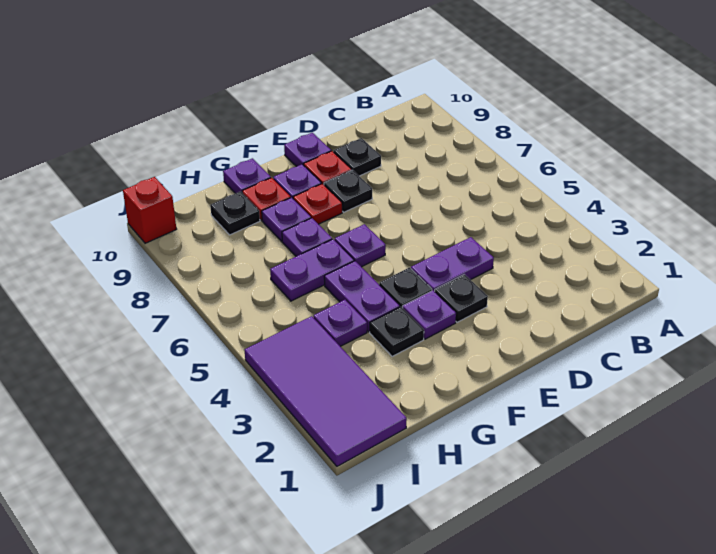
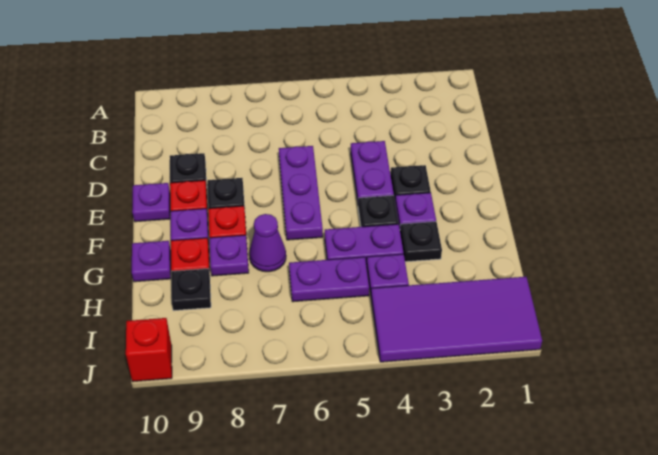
purple 1x1 plate [335,224,386,267] -> purple 1x3 plate [279,146,323,240]
purple 1x2 plate [270,239,354,301] -> purple 1x2 plate turned to [289,257,369,302]
purple 1x1 plate [282,218,332,256] -> purple 1x1 cone [249,214,286,272]

